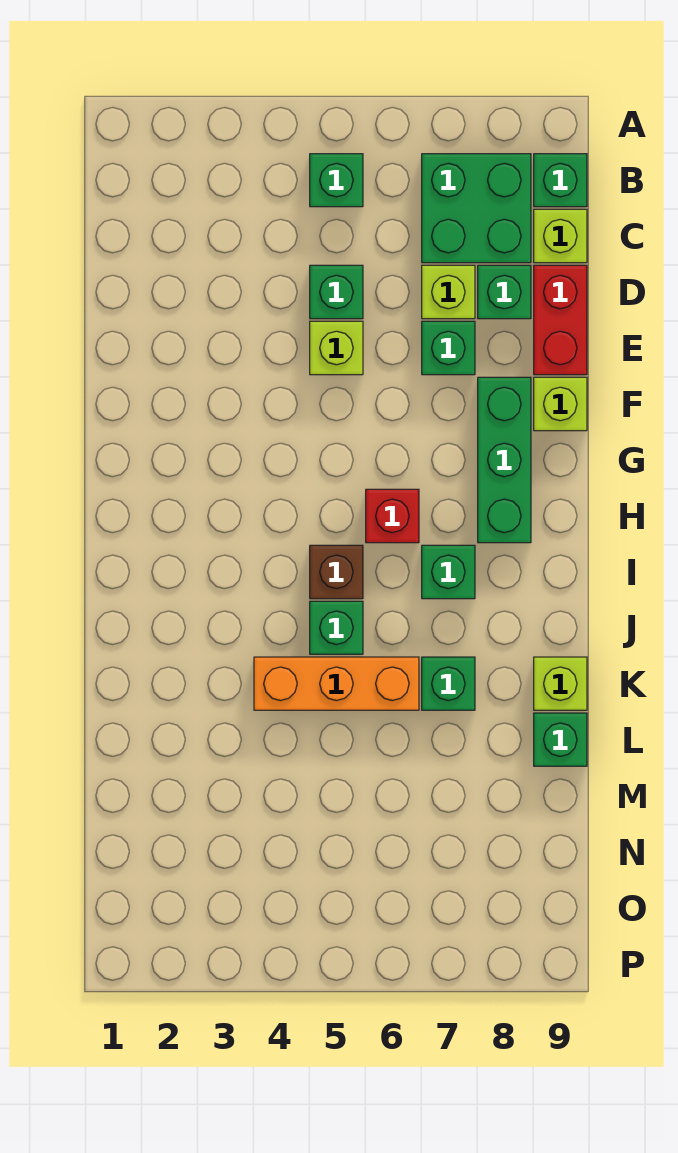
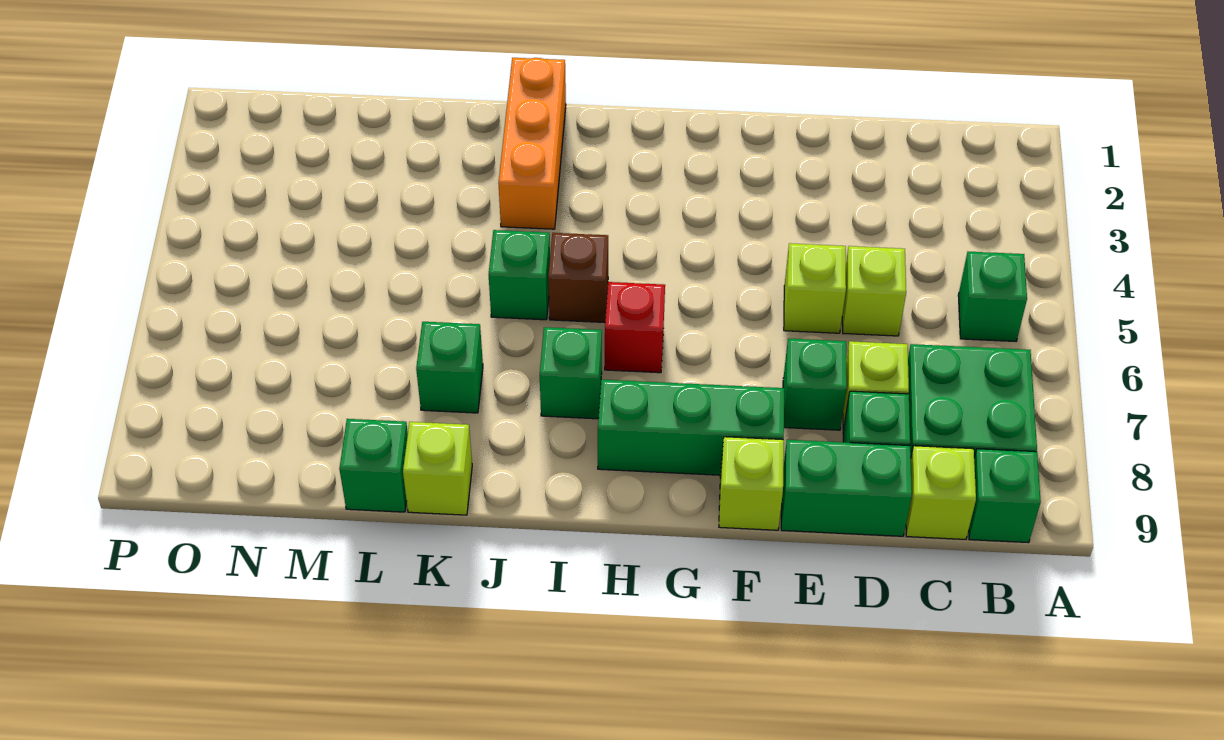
green 1x1 brick [310,265,363,319] -> lime 1x1 brick [842,246,906,336]
red 1x2 brick [534,265,587,375] -> green 1x2 brick [781,440,912,536]
orange 1x3 brick [254,657,419,710] -> orange 1x3 brick moved to [498,58,566,229]

